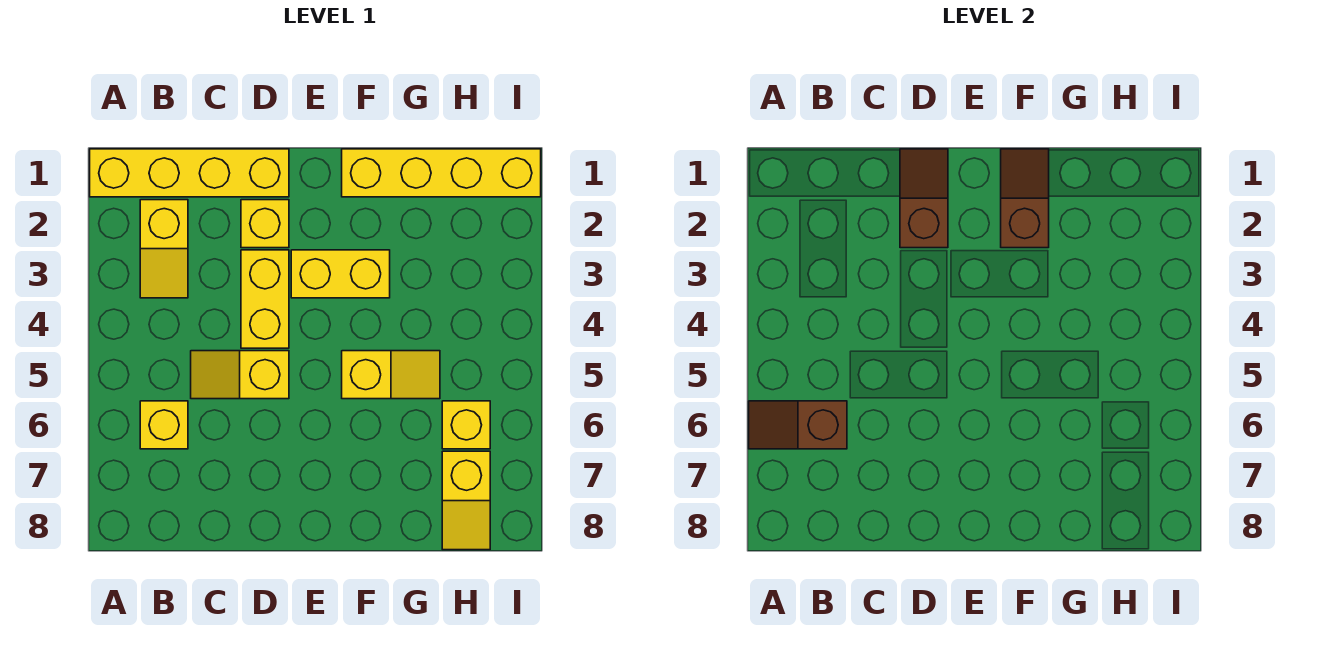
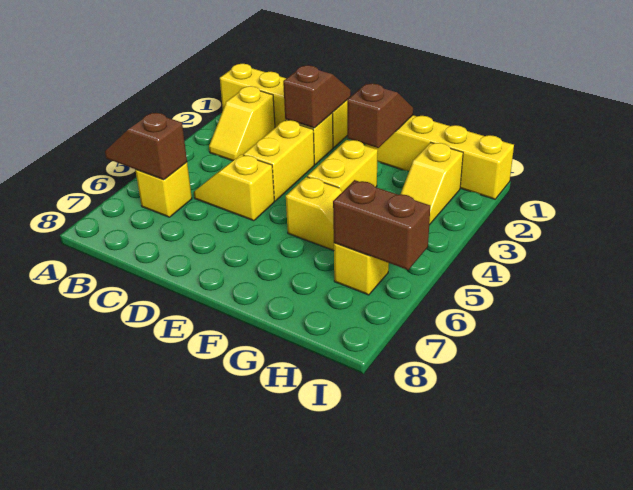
yellow 1x2 brick [291,250,390,298] -> yellow 1x2 brick turned to [307,140,378,192]
none -> brown 1x2 brick [333,180,430,270]
yellow 1x2 slope [442,451,490,550] -> yellow 1x2 slope moved to [401,143,463,225]

